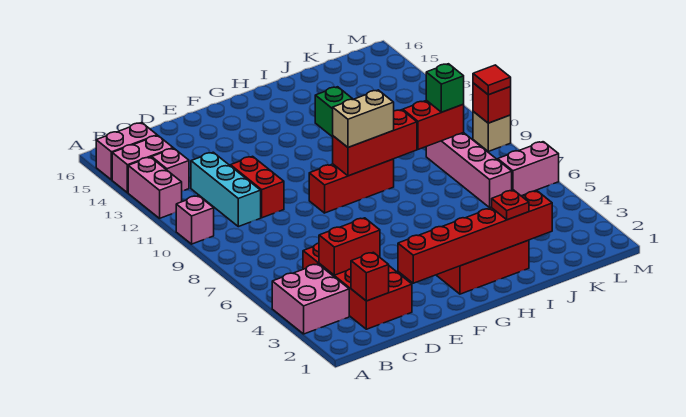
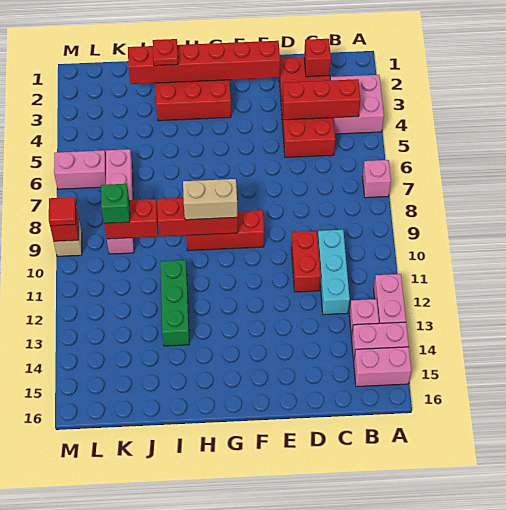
pink 1x1 brick [176,196,214,244] -> pink 1x1 brick moved to [363,160,391,198]
red 1x2 brick [319,218,380,275] -> red 1x3 brick [282,79,360,120]

